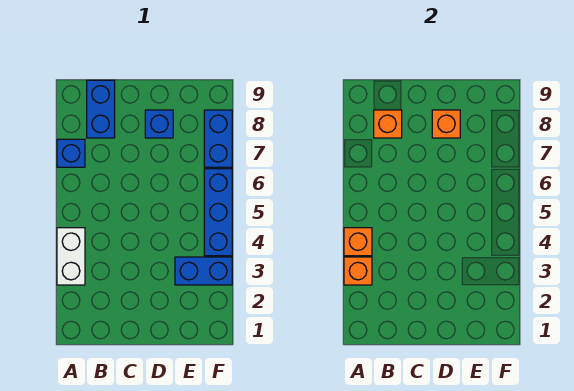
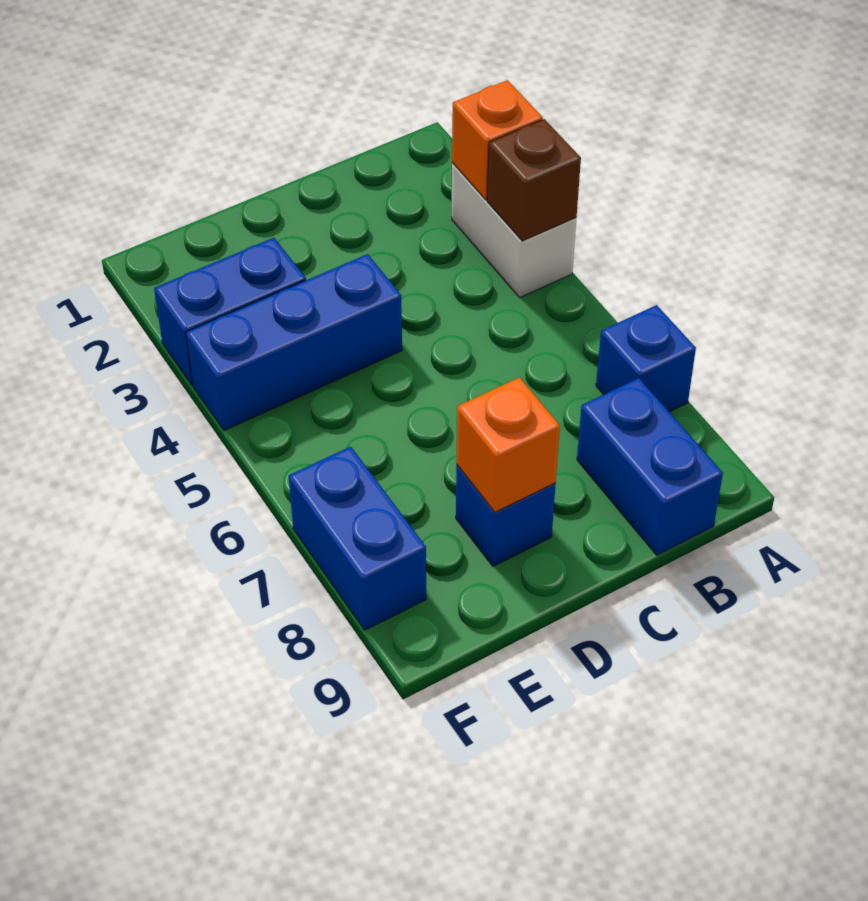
orange 1x1 brick [344,228,372,256] -> brown 1x1 brick [487,119,581,241]
orange 1x1 brick [374,110,402,138] -> none
blue 1x3 brick [204,169,232,256] -> blue 1x3 brick turned to [186,254,402,430]

